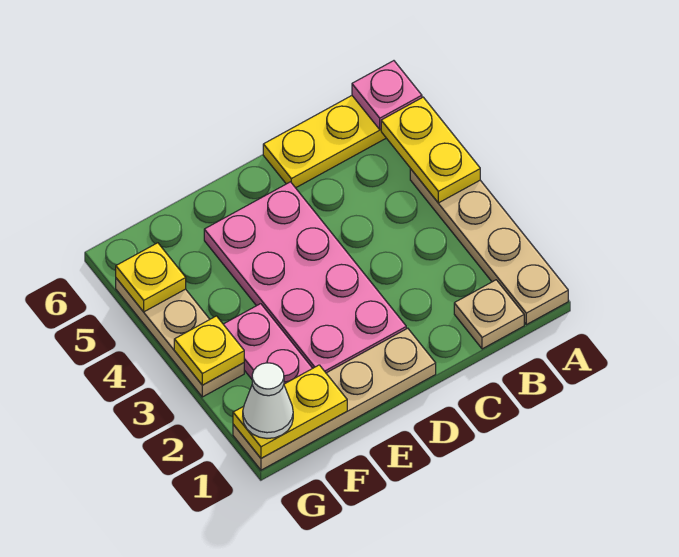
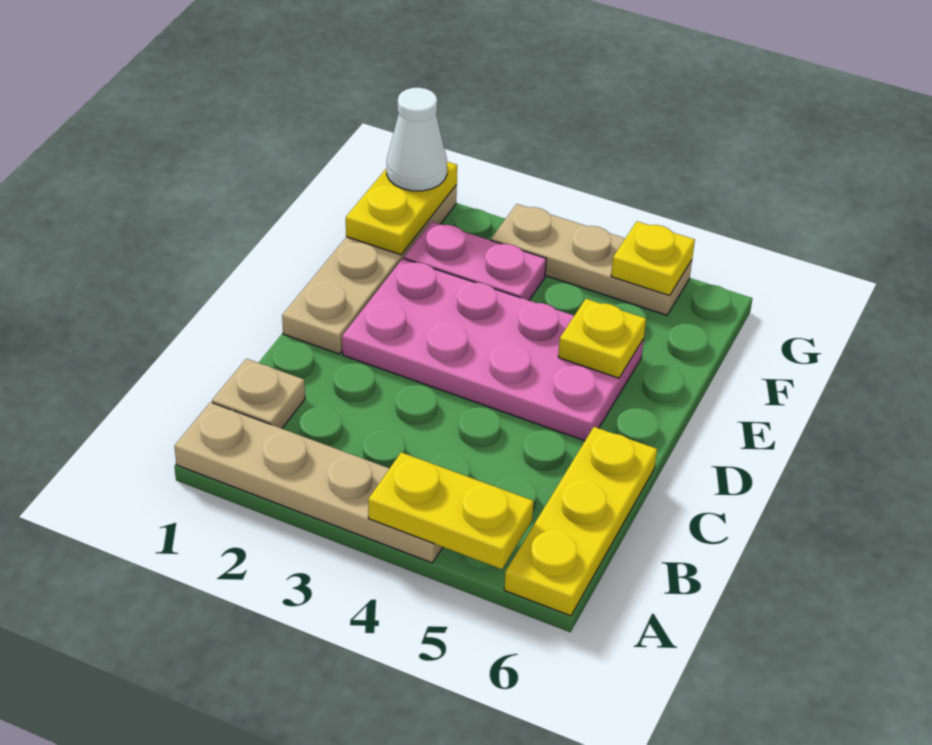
pink 1x1 plate [352,61,422,130] -> none
yellow 1x1 plate [174,316,244,385] -> yellow 1x1 plate moved to [558,299,646,378]

